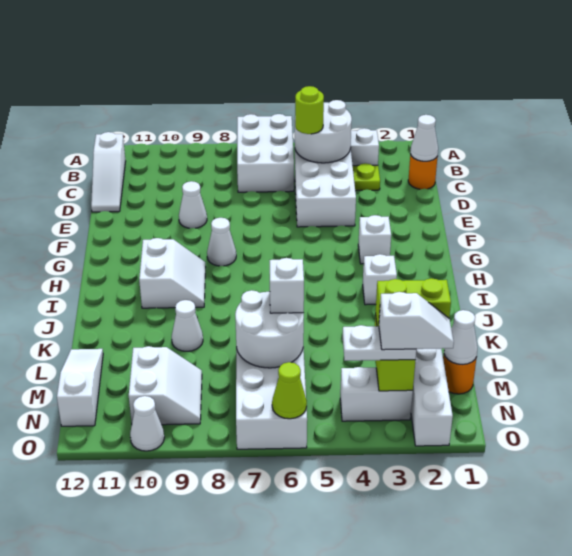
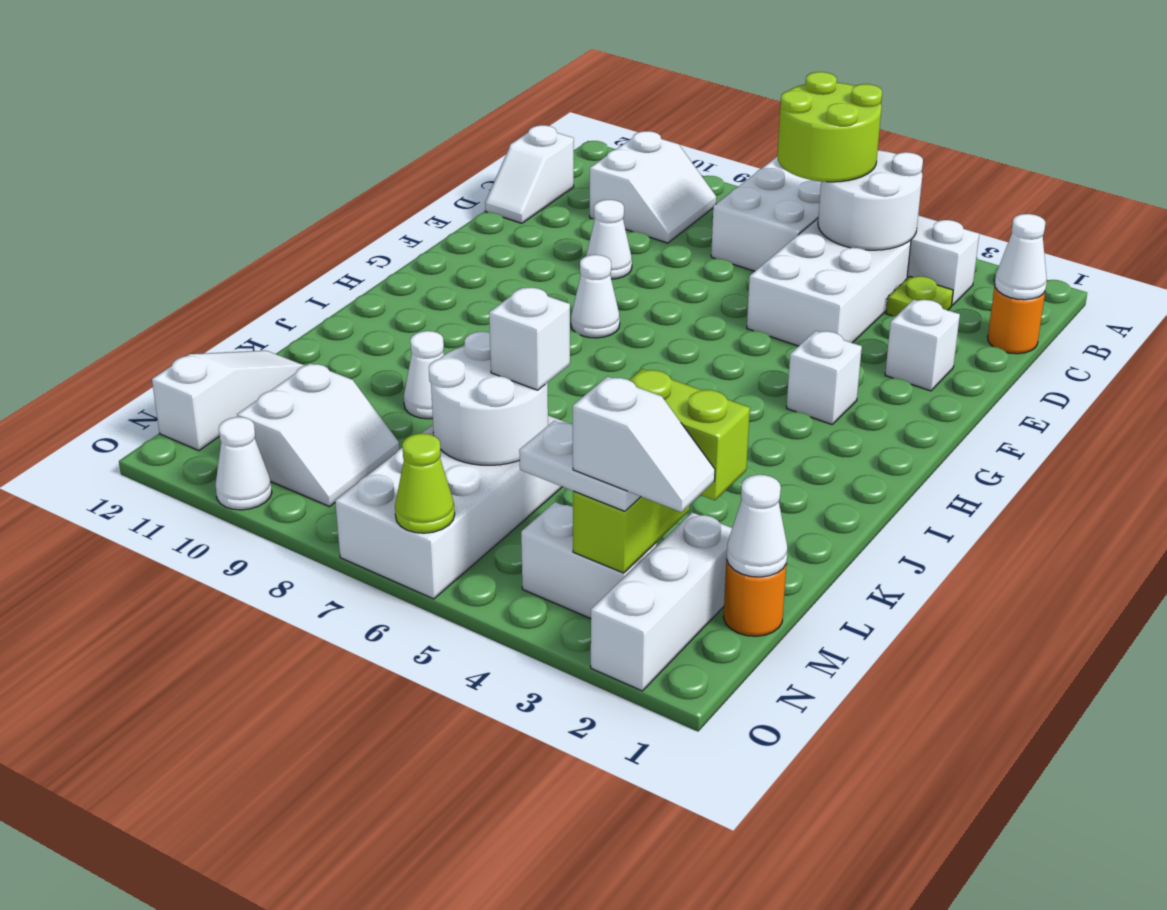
white 1x3 slope [91,132,126,212] -> white 1x2 slope [485,125,574,223]
lime 1x1 round brick [295,86,324,134] -> lime 2x2 round brick [777,72,882,182]
white 2x2 slope [139,238,206,308] -> white 2x2 slope moved to [590,131,716,243]
white 1x1 brick [363,254,397,305] -> white 1x1 brick moved to [885,300,960,391]

